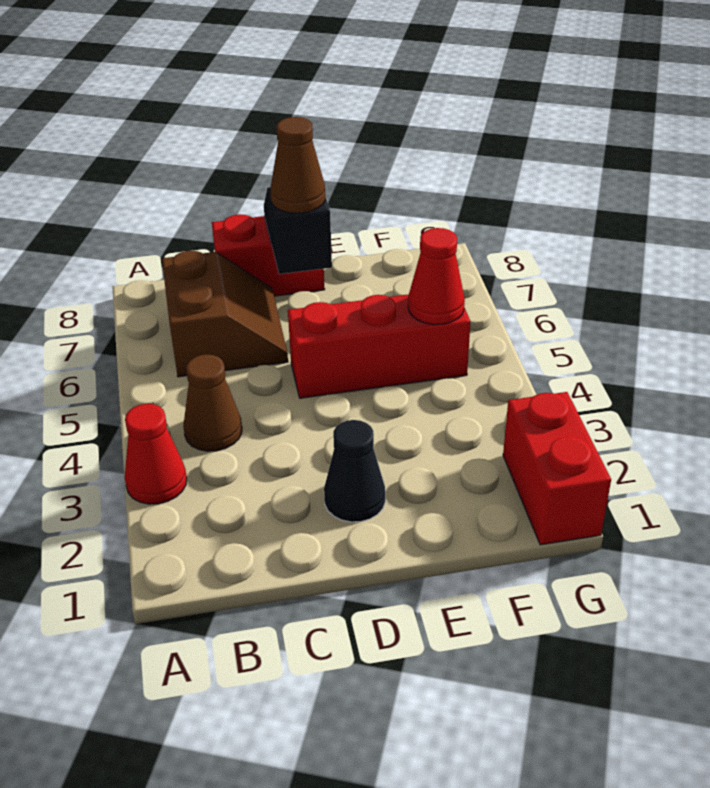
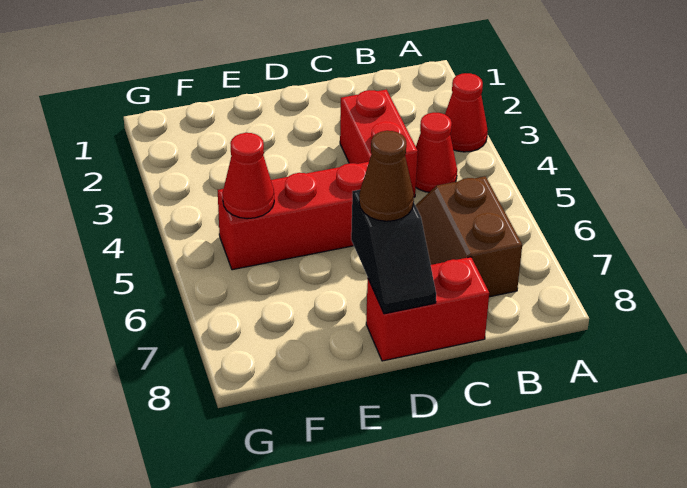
brown 1x1 cone [183,354,242,451] -> red 1x1 cone [416,112,457,192]
black 1x1 cone [324,420,385,522] -> none
red 1x2 brick [503,392,611,545] -> red 1x2 brick moved to [340,90,418,197]

